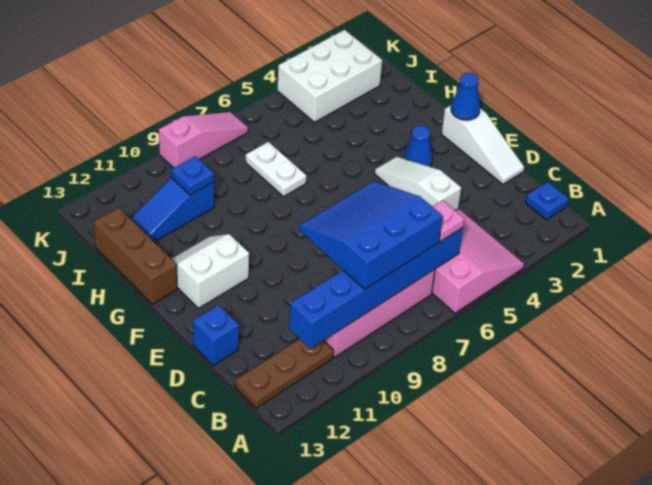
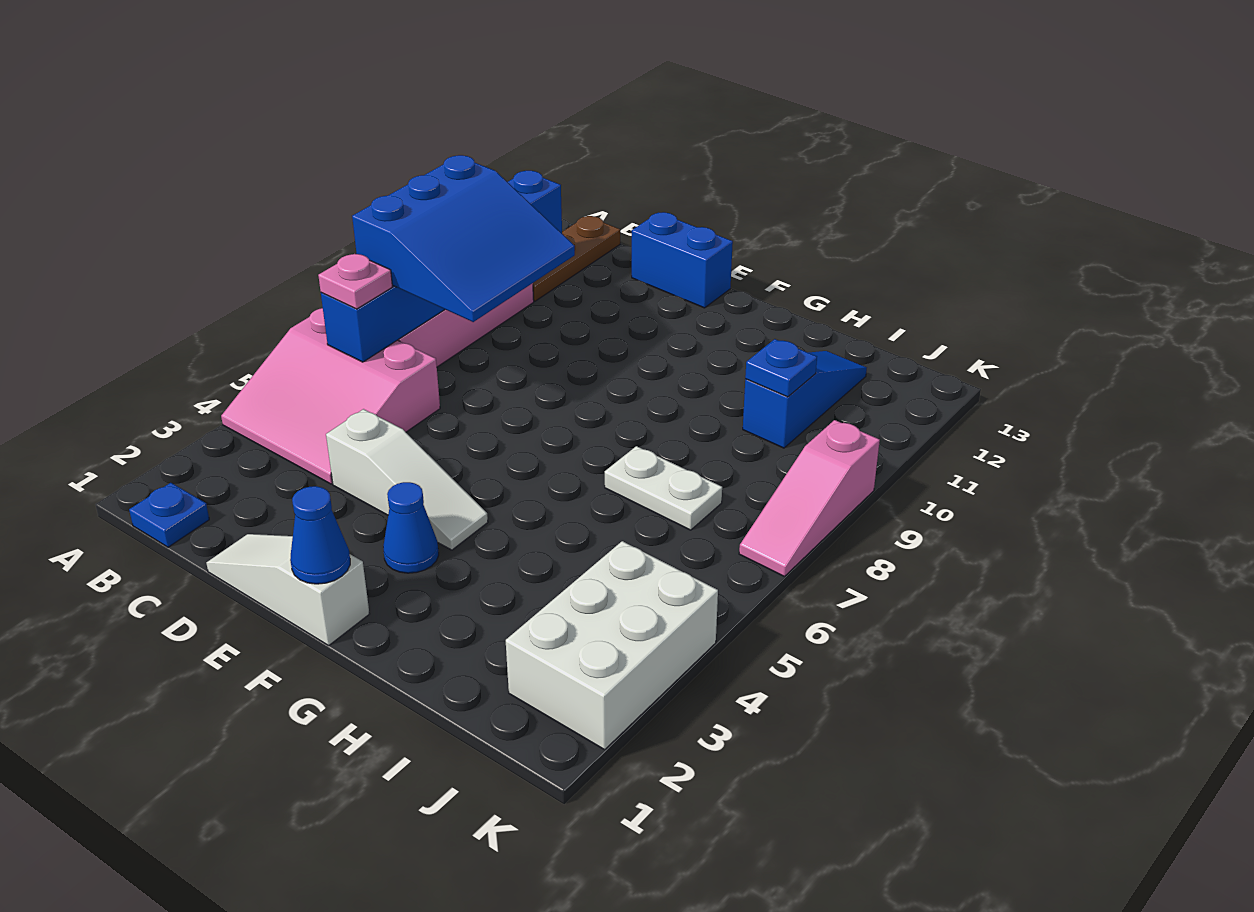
blue 1x1 brick [193,305,239,365] -> blue 1x2 brick [632,212,733,308]
white 2x2 slope [172,234,249,308] -> none
brown 1x3 brick [93,208,177,304] -> none

